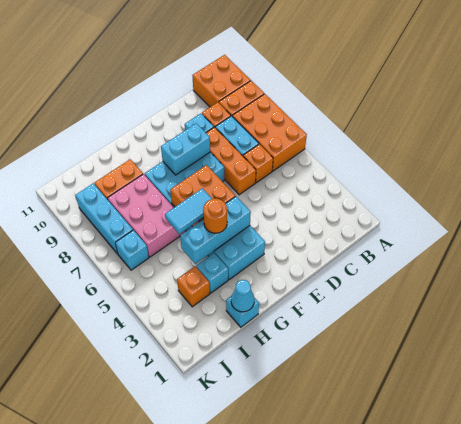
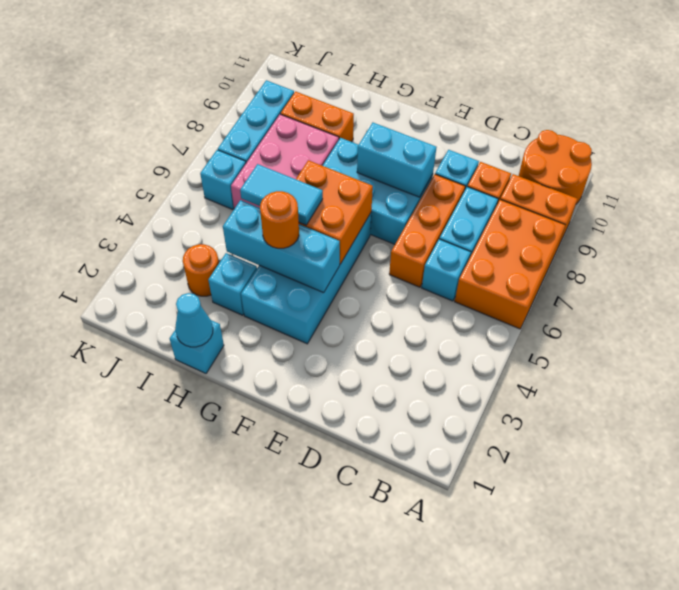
orange 2x2 brick [192,55,251,107] -> orange 2x2 round brick [519,130,592,204]
orange 1x1 brick [243,144,273,183] -> cyan 1x1 brick [422,239,471,301]
orange 1x1 brick [177,266,210,307] -> orange 1x1 round brick [183,244,219,296]

